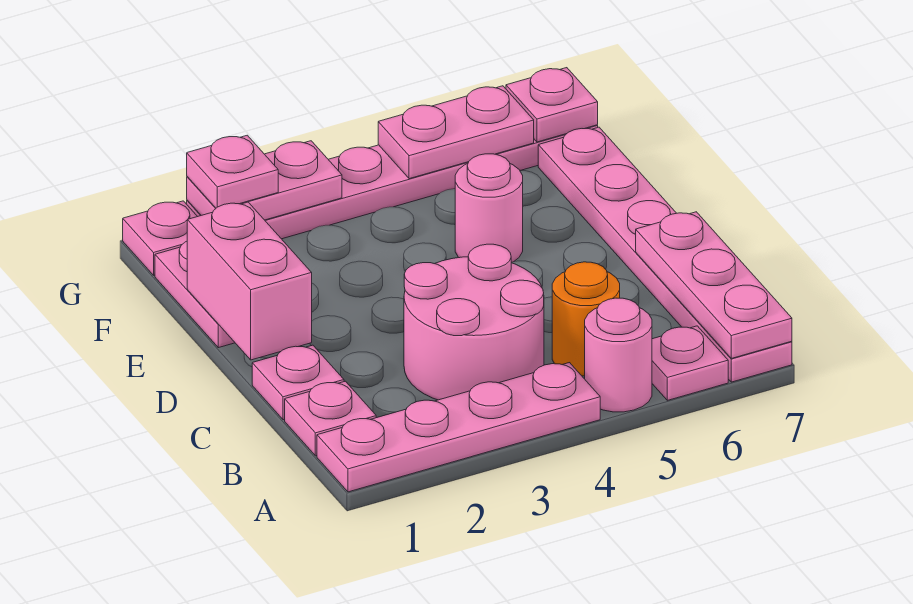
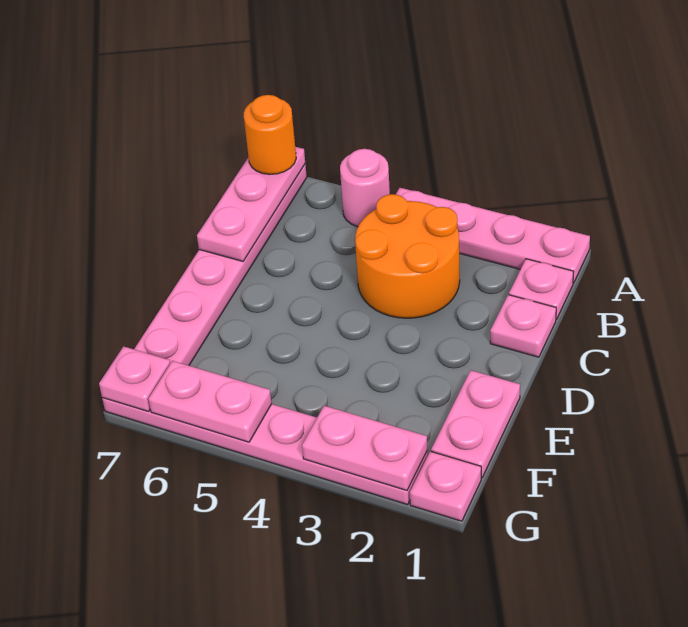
pink 1x1 plate [652,326,728,400] -> none
pink 2x2 round brick [404,244,544,400] -> orange 2x2 round brick [355,194,460,318]
orange 1x1 round brick [552,262,620,376] -> orange 1x1 round brick moved to [244,95,296,174]
pink 1x2 brick [187,202,312,360] -> none
pink 1x1 round brick [455,154,523,262] -> none
pink 1x1 plate [187,135,278,208] -> none

